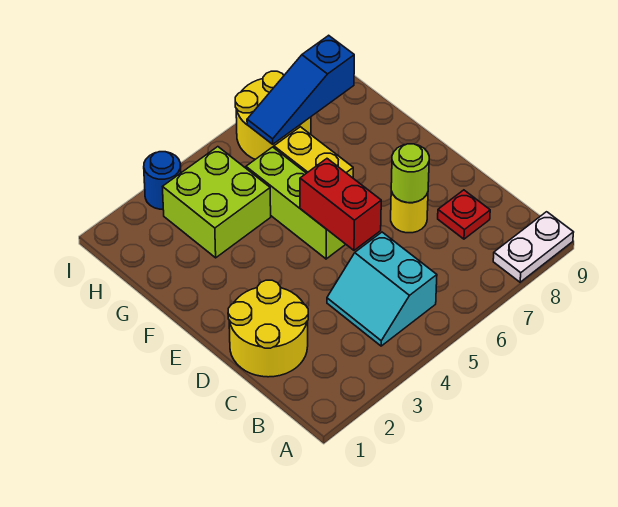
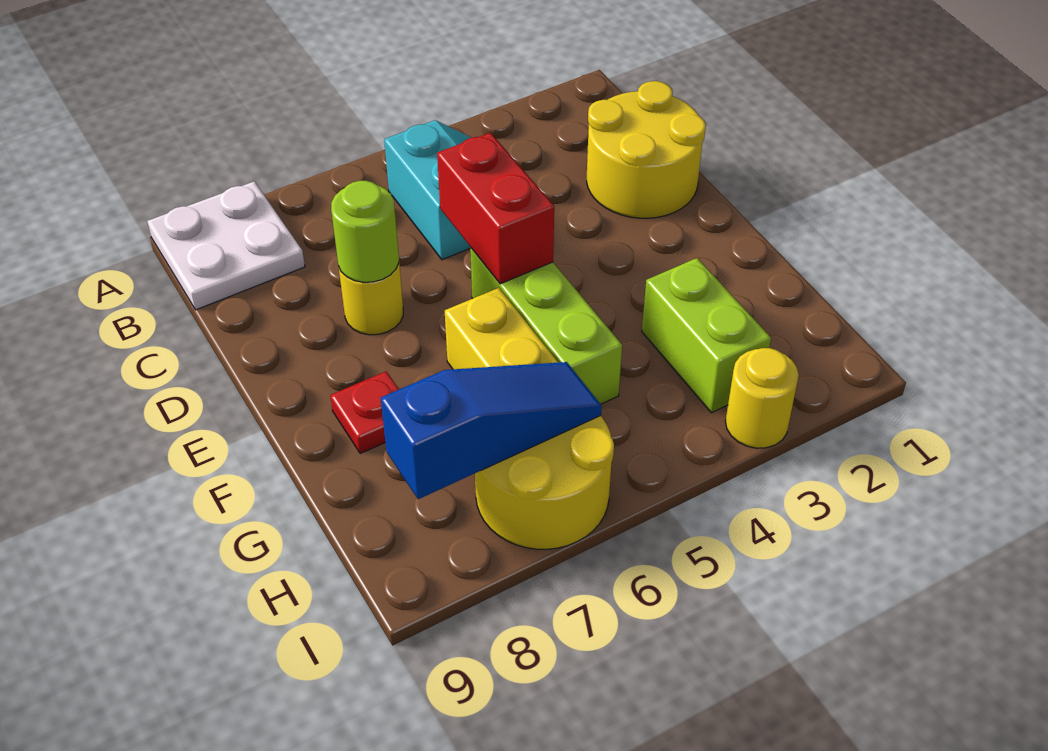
white 1x2 plate [493,212,574,282] -> white 2x2 plate [147,181,305,310]
red 1x1 plate [438,190,490,239] -> red 1x1 plate moved to [330,371,399,454]
lime 2x2 brick [163,147,271,258] -> lime 1x2 brick [642,258,771,413]
blue 1x1 round brick [144,152,181,209] -> yellow 1x1 round brick [725,348,799,448]

